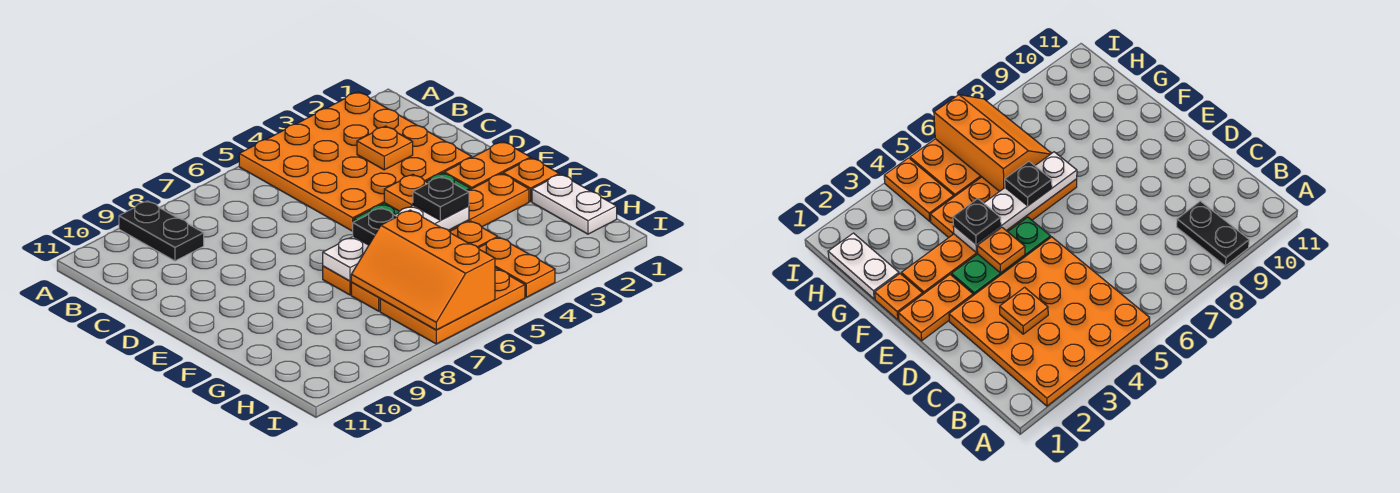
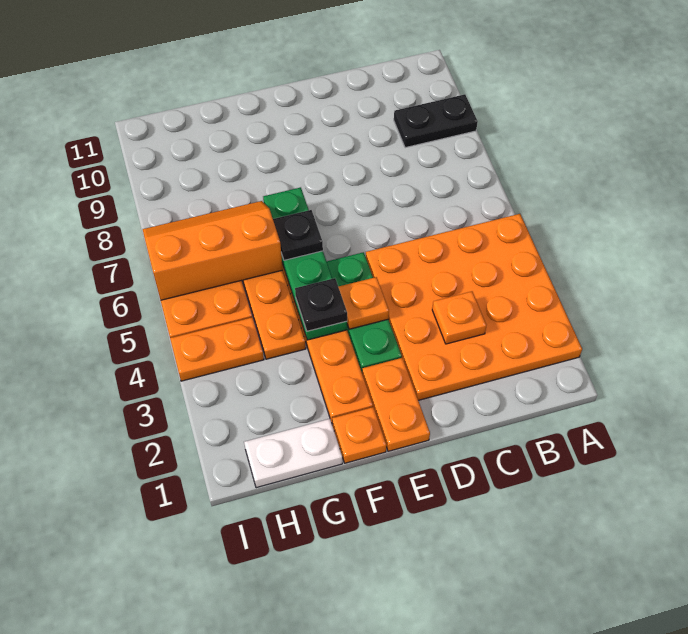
white 1x4 plate [323,205,469,281] -> green 1x4 plate [263,187,347,340]

